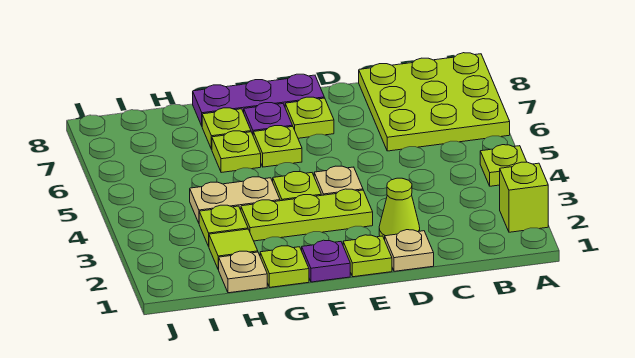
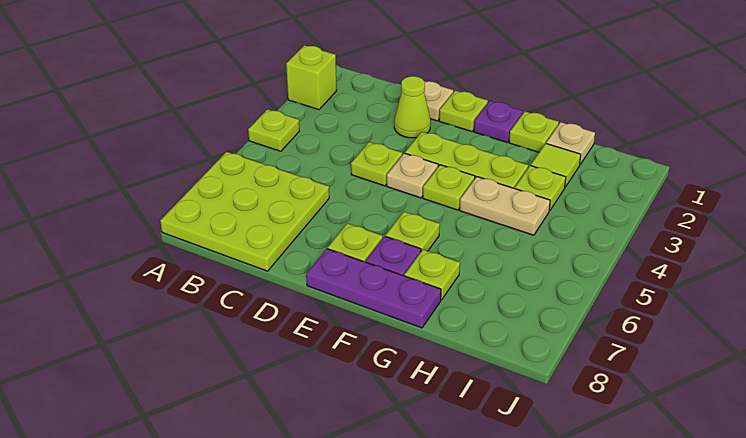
lime 1x1 plate [212,131,261,173] -> lime 1x1 plate moved to [351,142,402,186]

